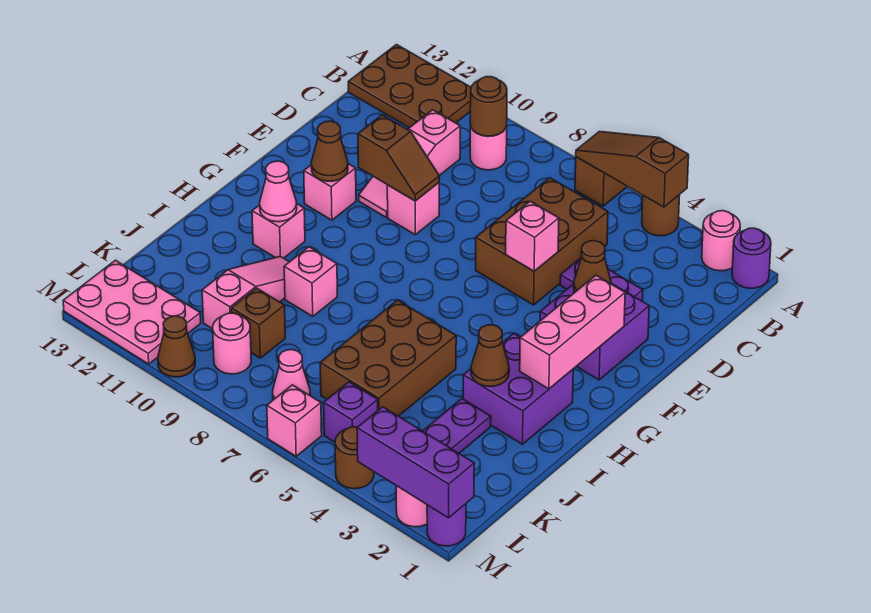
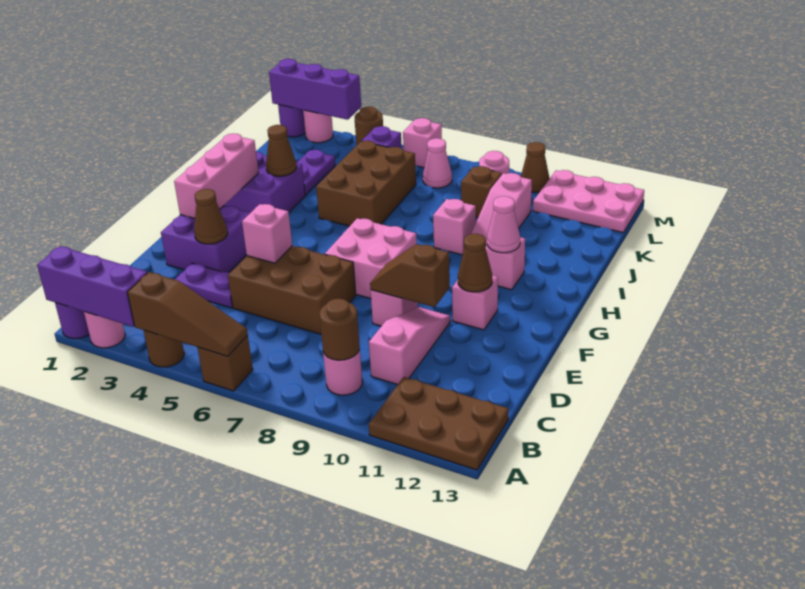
none -> purple 1x3 brick [37,246,147,327]
brown 2x3 brick [476,178,608,305] -> brown 2x3 brick turned to [228,246,356,334]
none -> pink 2x2 brick [325,218,417,299]

